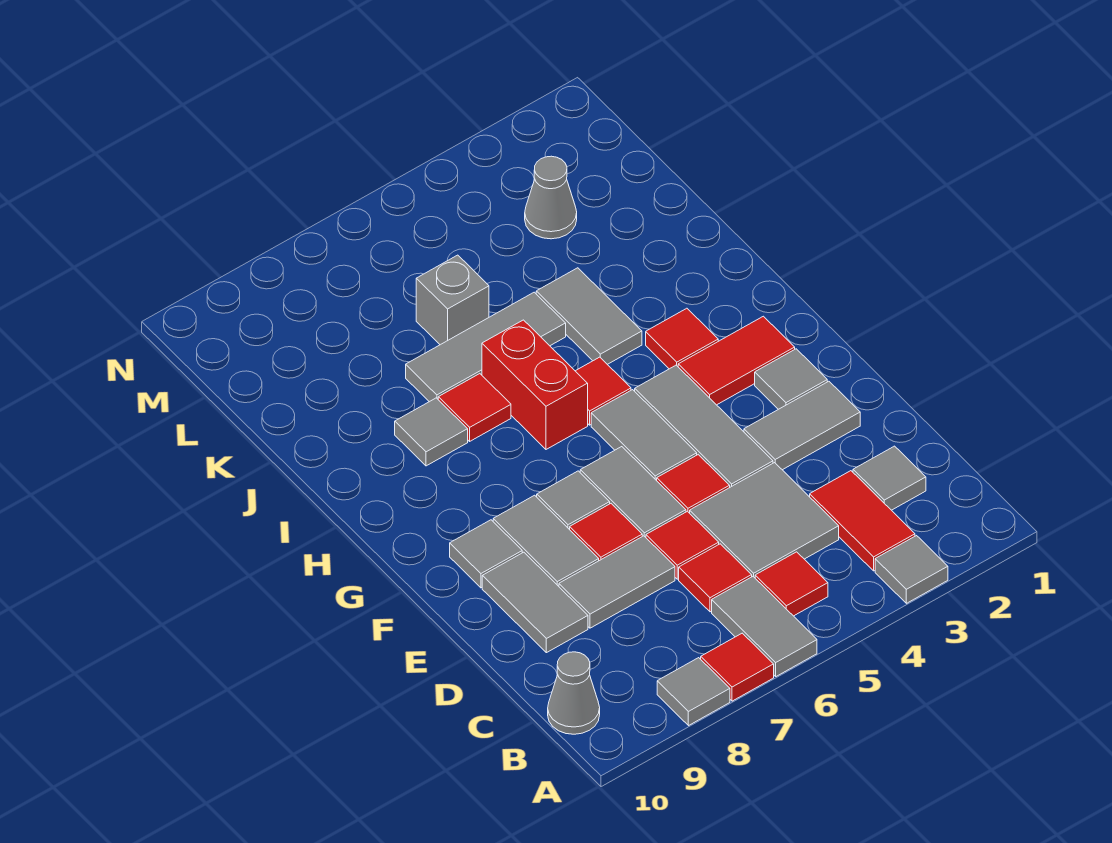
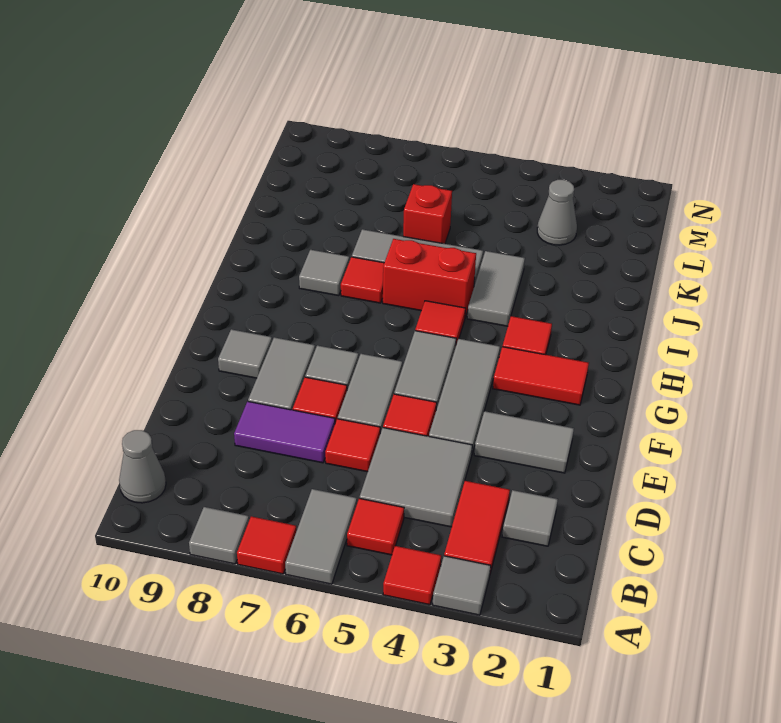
red 1x1 tile [679,544,752,612] -> red 1x1 tile moved to [383,546,441,605]
grey 1x2 tile [559,536,675,628] -> purple 1x2 tile [234,401,335,463]
grey 1x2 tile [482,552,588,653] -> none
grey 1x1 tile [755,349,827,409] -> none
red 1x2 brick [482,320,588,449] -> red 1x2 brick turned to [383,239,476,317]
grey 1x1 brick [416,255,489,345] -> red 1x1 brick [403,184,452,244]

